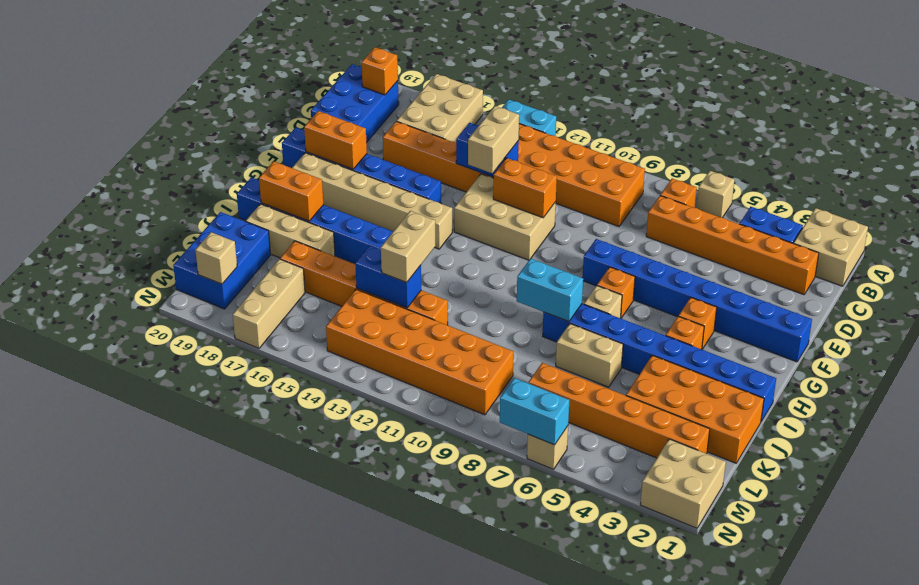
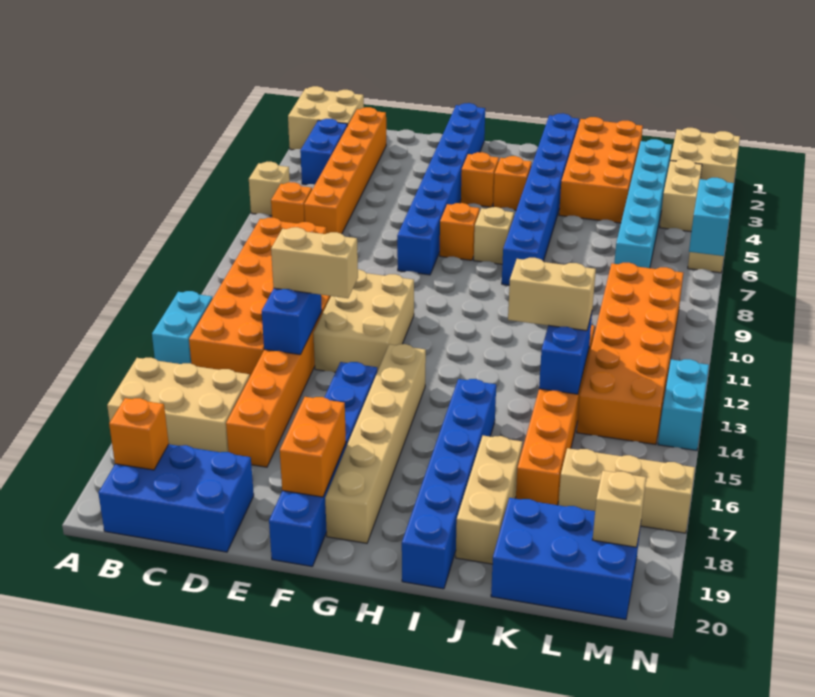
orange 1x2 brick [493,158,557,218] -> none
cyan 1x2 brick [517,259,583,322] -> cyan 1x2 brick moved to [658,359,709,451]
orange 1x2 brick [259,161,323,221] -> none
tan 1x2 brick [556,324,623,387] -> tan 1x2 brick moved to [660,159,702,232]
orange 1x6 brick [529,363,710,458] -> cyan 1x6 brick [614,139,672,268]

